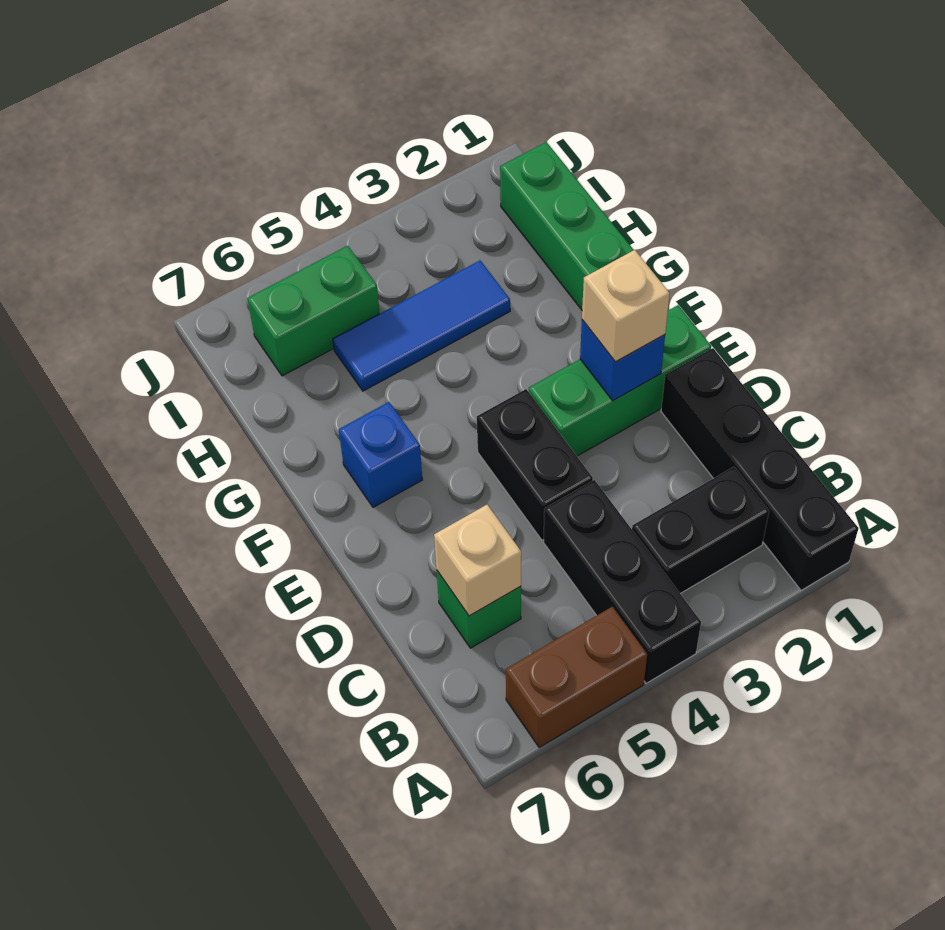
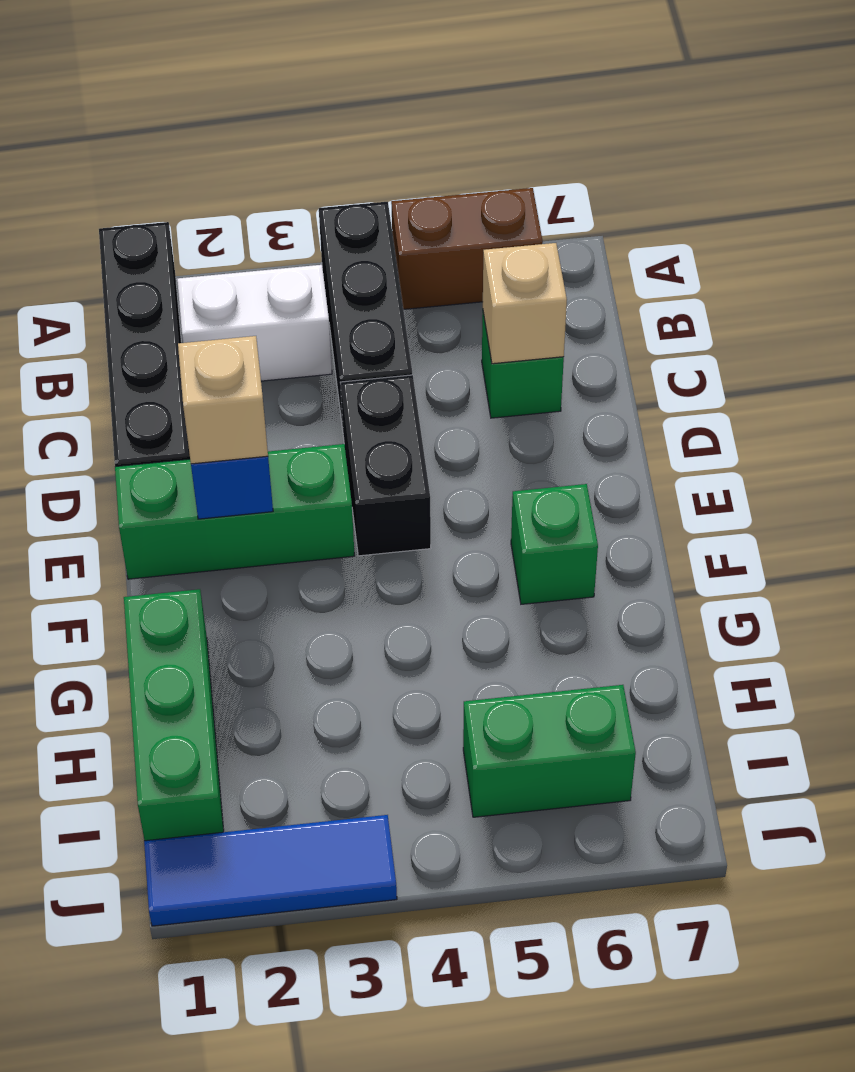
black 1x2 brick [632,467,769,594] -> white 1x2 brick [177,265,332,381]
blue 1x1 brick [339,402,422,507] -> green 1x1 brick [511,484,598,604]
blue 1x3 tile [333,261,510,391] -> blue 1x3 tile moved to [144,815,397,926]

